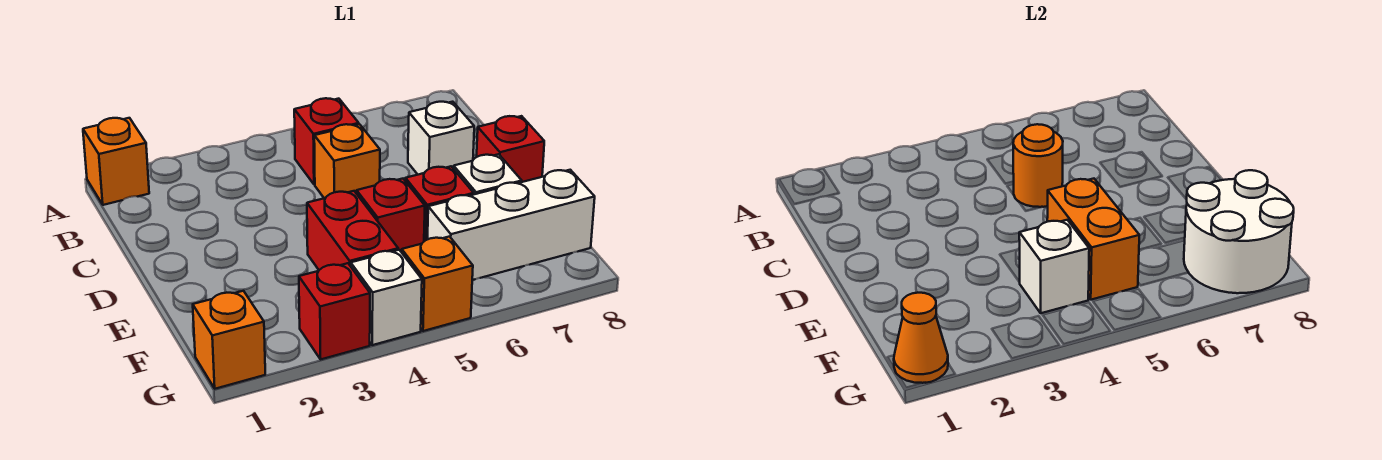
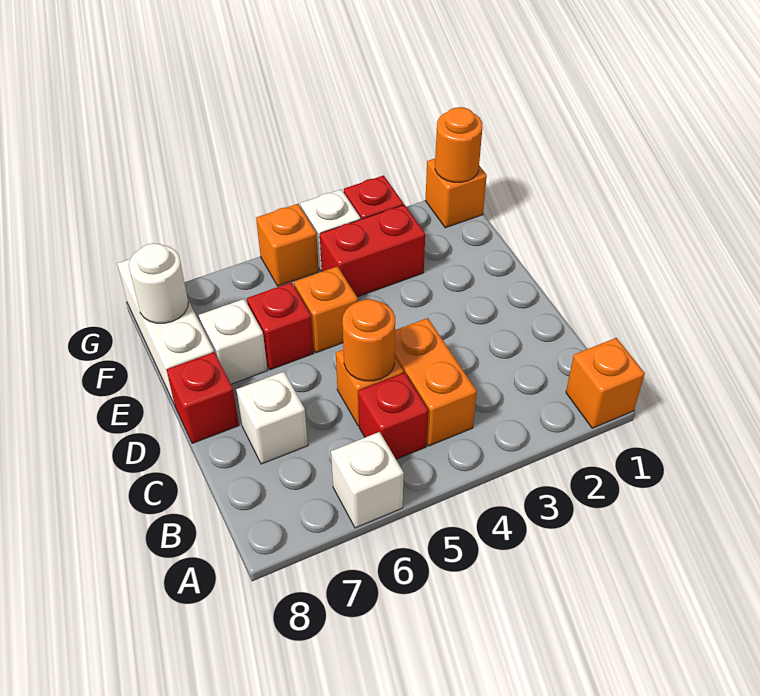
red 1x2 brick [307,191,398,270] -> red 1x2 brick turned to [320,205,425,297]
red 1x1 brick [357,179,425,252] -> orange 1x1 brick [294,266,358,353]
orange 1x2 brick [1047,179,1139,300] -> orange 1x2 brick moved to [395,318,477,446]
white 1x1 brick [1019,220,1089,313] -> white 1x1 brick moved to [331,432,404,528]
white 1x3 brick [428,170,595,280] -> white 1x3 brick turned to [117,259,214,405]
white 2x2 round brick [1184,170,1294,293] -> white 1x1 round brick [129,243,188,323]
orange 1x1 cone [894,293,948,383] -> orange 1x1 round brick [435,107,482,182]

